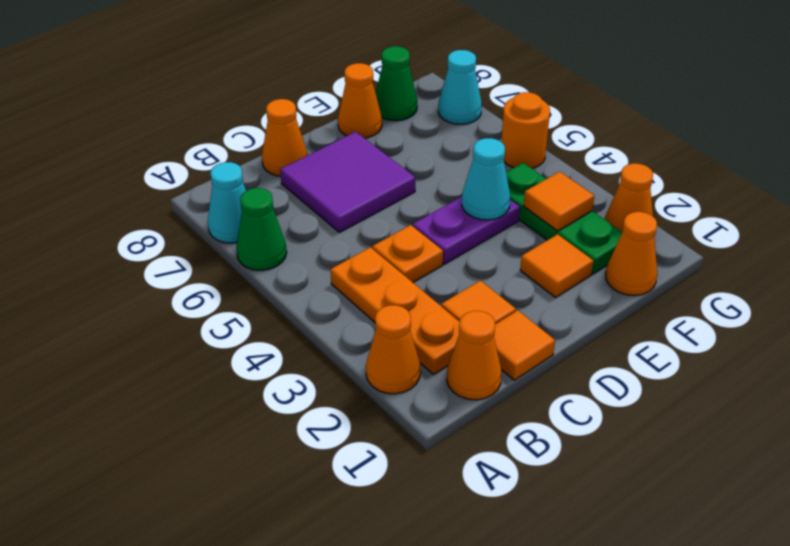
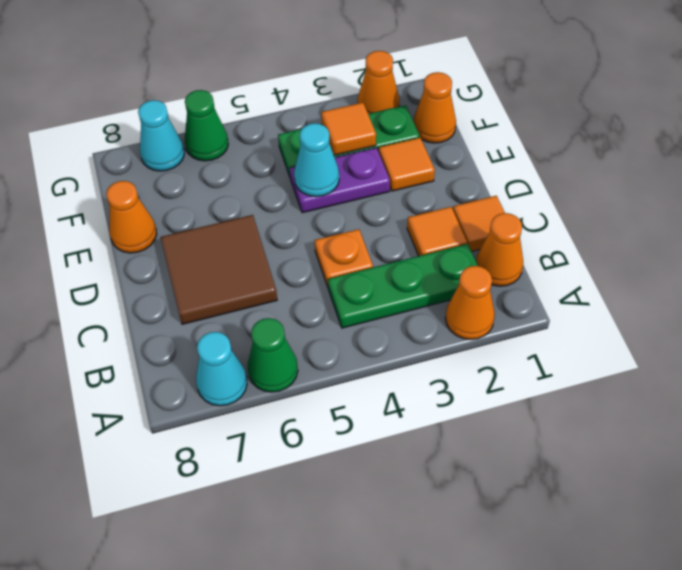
orange 1x3 plate [331,247,460,374] -> green 1x3 plate [328,244,478,328]
purple 2x2 tile [280,132,415,232] -> brown 2x2 tile [160,215,277,324]
orange 1x1 cone [262,99,308,176] -> none
purple 1x2 plate [413,197,520,264] -> purple 1x2 plate turned to [290,148,390,213]
green 1x1 cone [376,46,417,121] -> green 1x1 cone moved to [185,90,228,161]
orange 1x1 round brick [501,92,550,168] -> none

